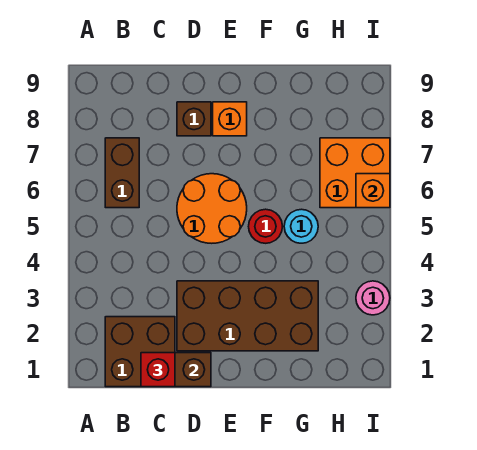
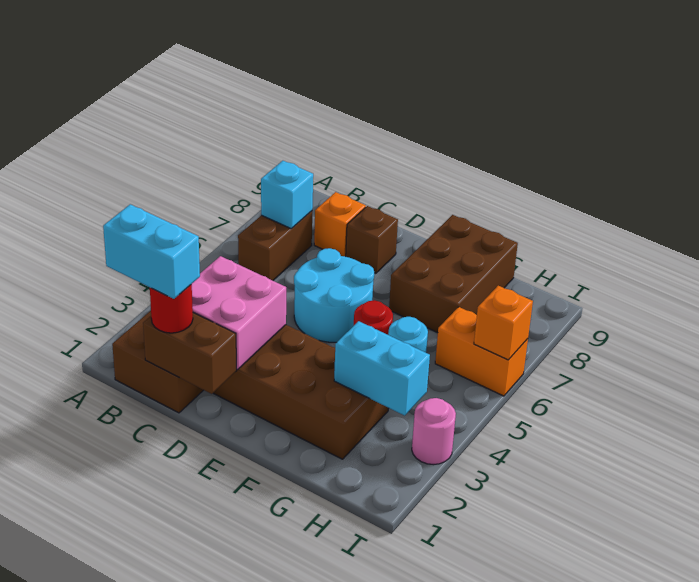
none -> cyan 1x2 brick [103,204,200,299]
none -> cyan 1x1 brick [261,161,313,229]
red 1x1 brick [141,353,175,387] -> red 1x1 round brick [150,284,193,333]
none -> pink 2x2 brick [192,256,286,369]
orange 2x2 round brick [177,174,247,243] -> cyan 2x2 round brick [294,248,374,342]
orange 1x1 brick [213,102,247,136] -> orange 1x1 brick moved to [314,192,366,257]
none -> brown 2x3 brick [389,215,518,333]
none -> cyan 1x2 brick [334,321,430,416]
orange 2x2 brick [320,138,390,208] -> orange 1x2 brick [435,307,528,396]

